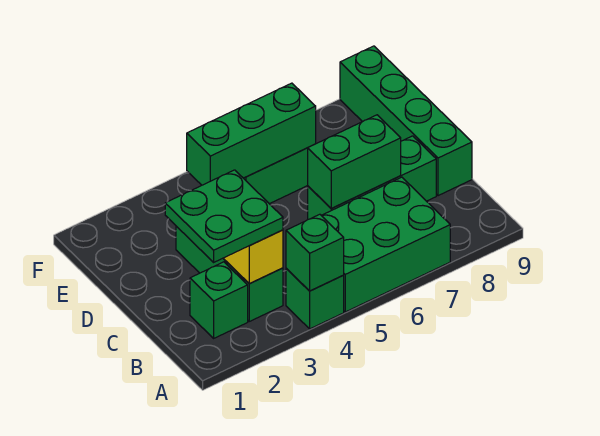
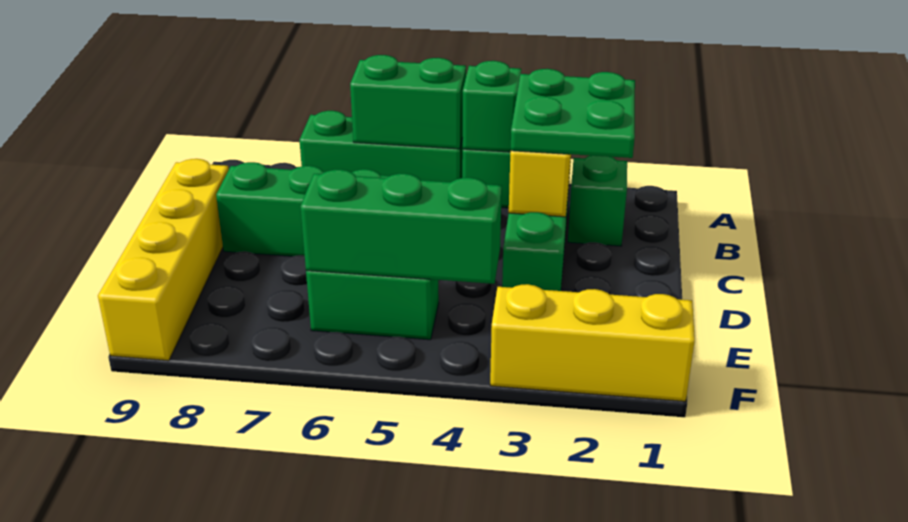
green 2x3 brick [322,177,450,312] -> green 1x3 brick [299,111,463,182]
green 1x2 brick [308,115,401,208] -> green 1x2 brick moved to [350,55,466,149]
green 1x4 brick [340,46,472,196] -> yellow 1x4 brick [98,159,229,361]
none -> yellow 1x3 brick [490,284,695,401]

